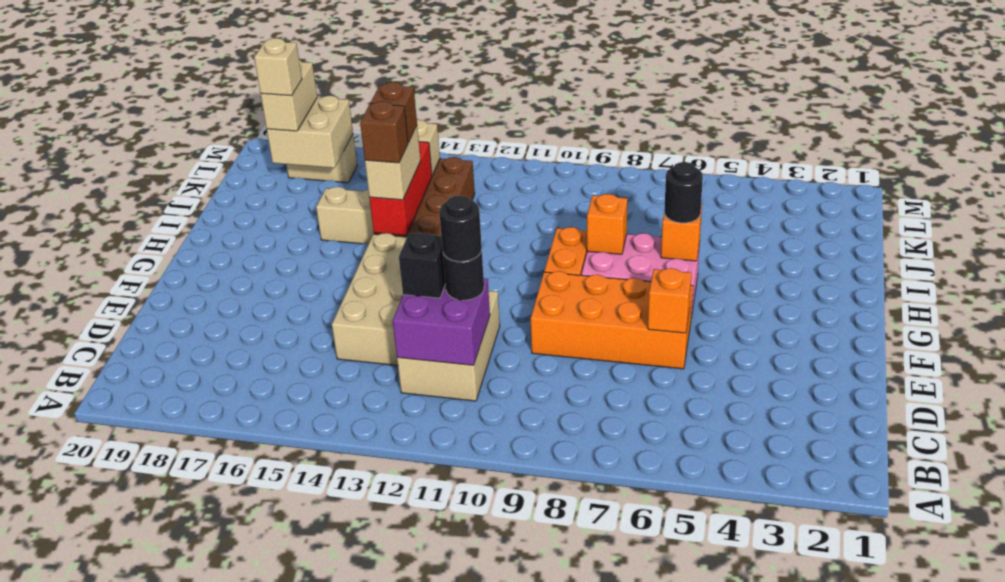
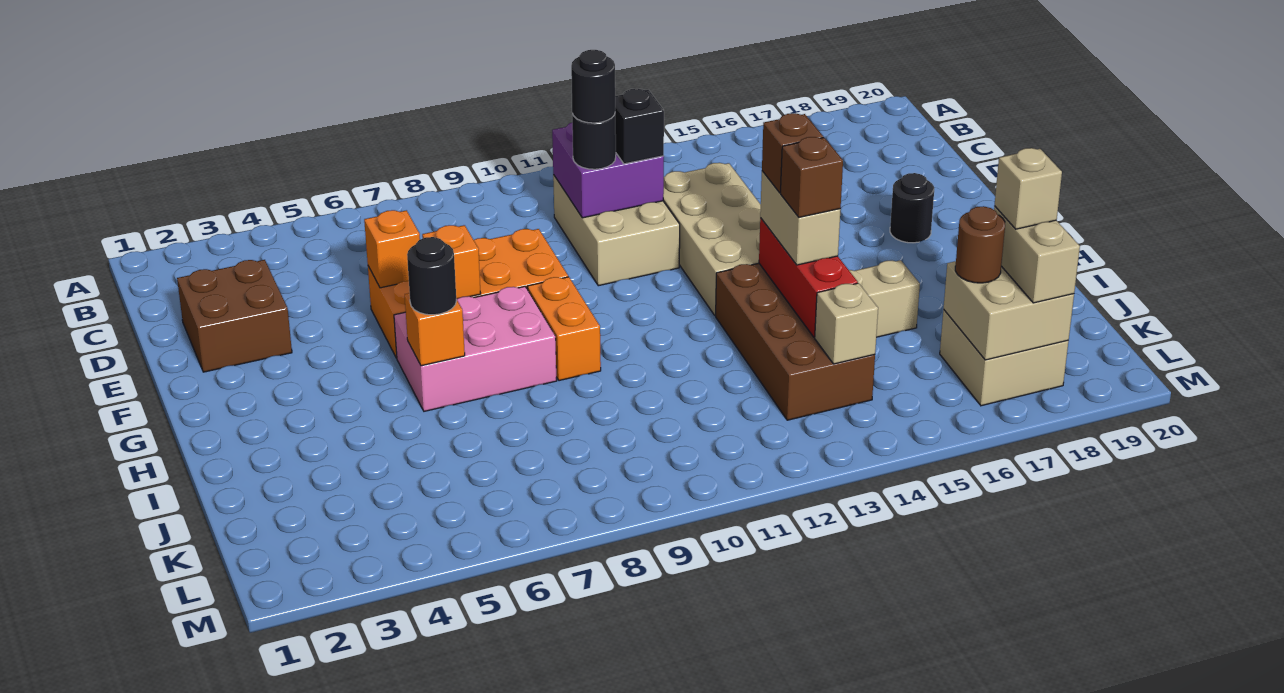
none -> brown 2x2 brick [177,260,292,372]
none -> black 1x1 round brick [890,173,934,243]
orange 1x1 brick [587,194,627,254] -> orange 1x1 brick moved to [422,225,481,299]
none -> brown 1x1 round brick [955,206,1005,283]
tan 1x2 brick [286,135,357,183] -> tan 2x2 brick [940,310,1068,406]

